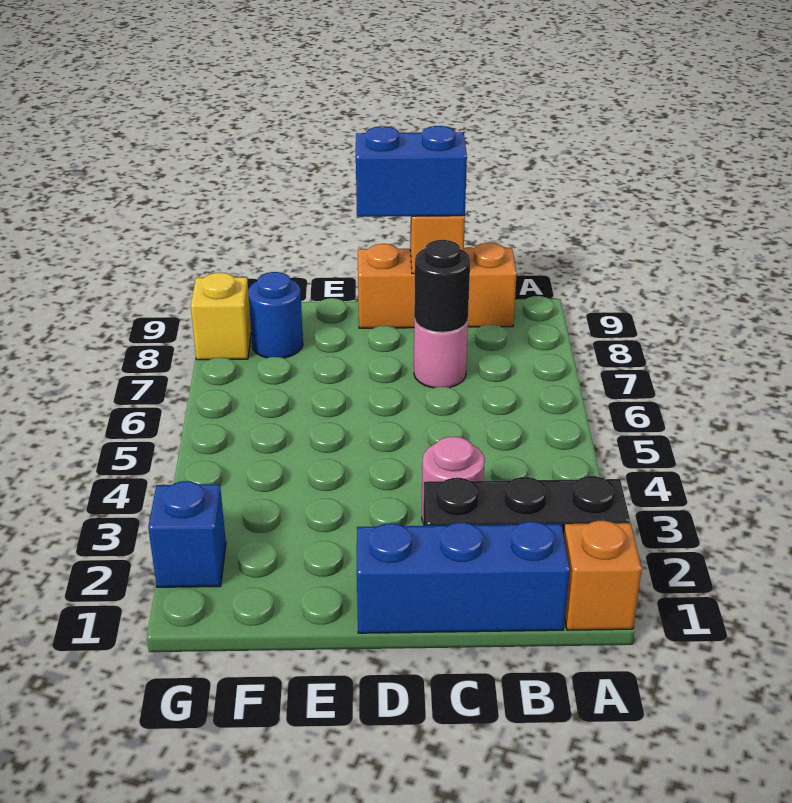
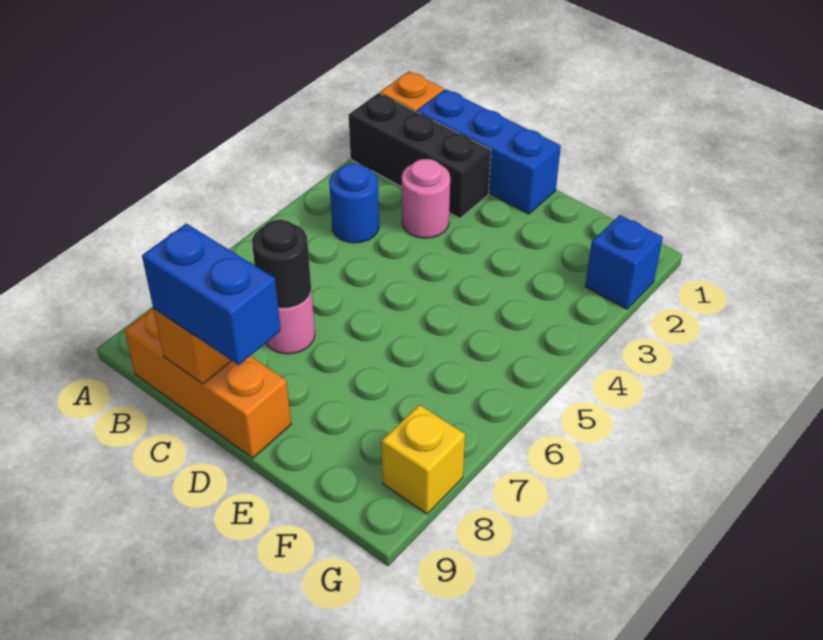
blue 1x1 round brick [248,272,303,358] -> blue 1x1 round brick moved to [329,163,379,243]

